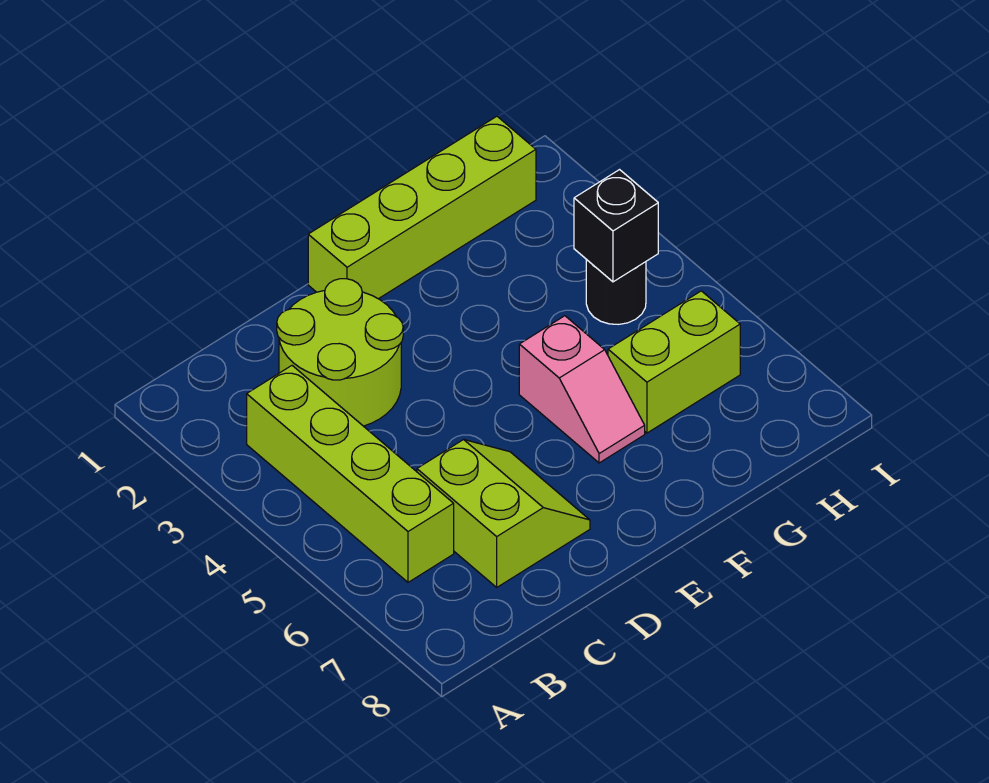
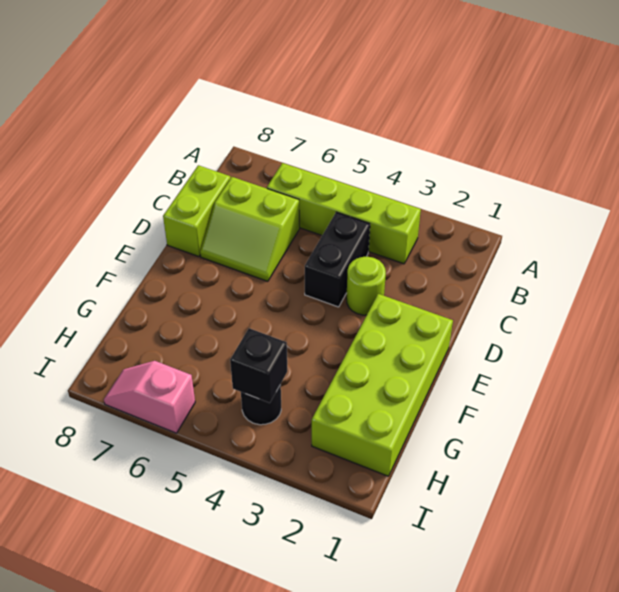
lime 2x2 round brick [277,279,403,426] -> lime 1x1 round brick [346,257,386,315]
none -> black 1x2 brick [305,212,370,307]
lime 1x4 brick [308,116,536,299] -> lime 2x4 brick [312,294,453,476]
pink 1x2 slope [519,316,645,463] -> pink 1x2 slope moved to [104,361,195,433]
lime 1x2 brick [608,291,740,433] -> lime 1x2 brick moved to [163,165,230,257]

